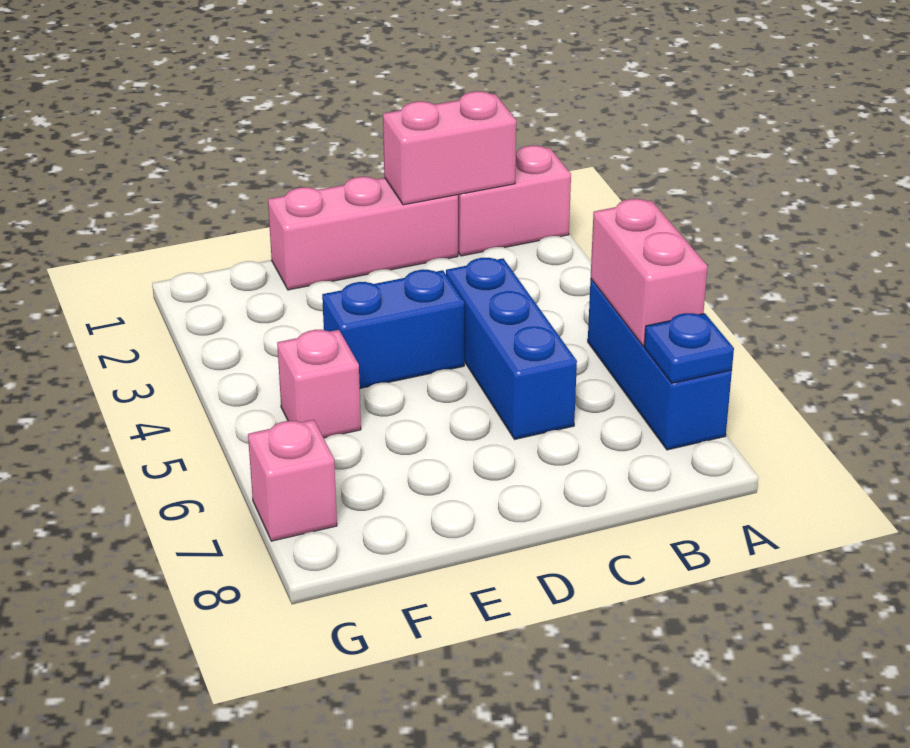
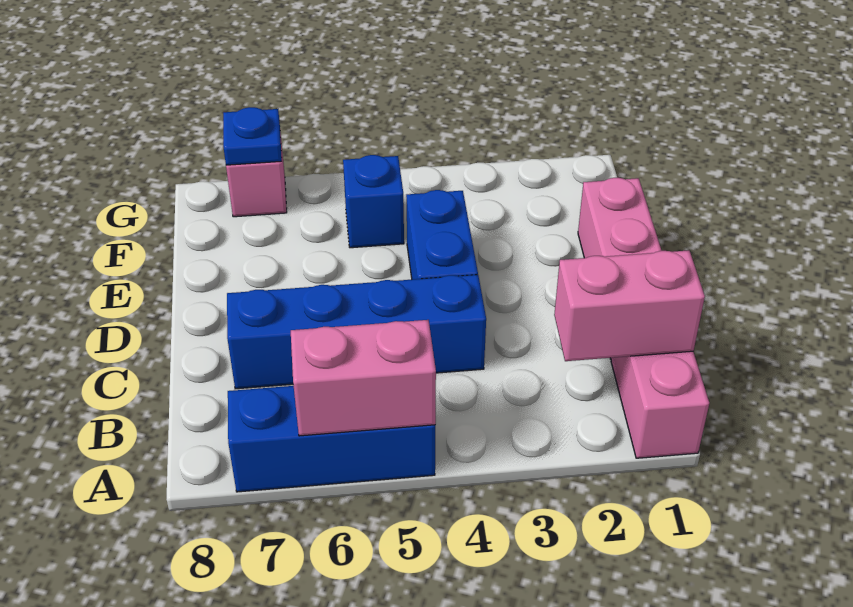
blue 1x1 plate [644,313,734,383] -> blue 1x1 plate moved to [223,107,282,165]
pink 1x2 brick [383,91,516,205] -> pink 1x2 brick turned to [554,250,705,361]
blue 1x3 brick [446,258,577,439] -> blue 1x4 brick [227,275,486,389]
pink 1x1 brick [277,330,361,438] -> blue 1x1 brick [343,155,404,248]

